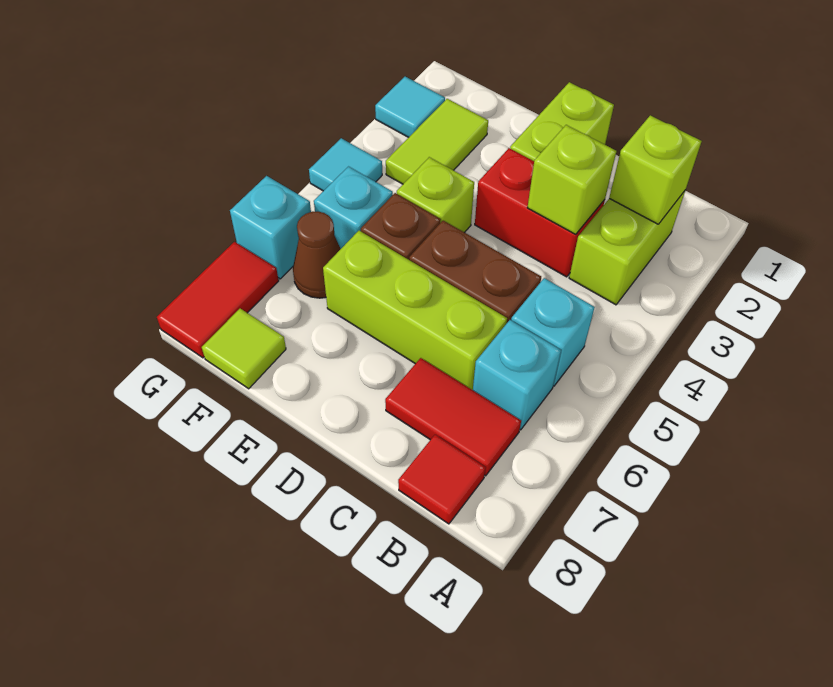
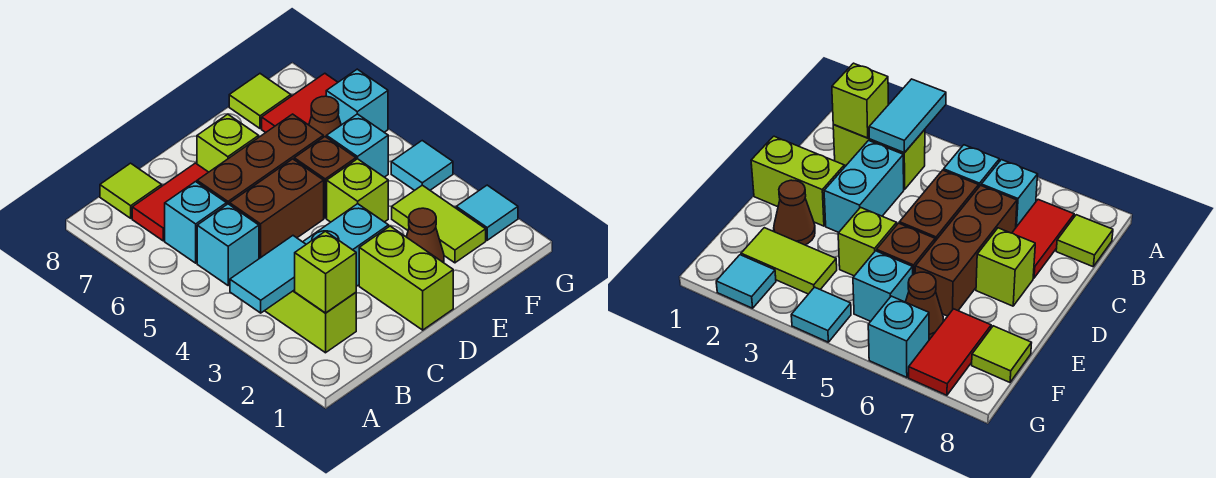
none -> cyan 1x2 tile [230,236,306,313]
red 1x1 tile [398,435,485,524] -> lime 1x1 tile [100,163,162,218]
red 1x2 brick [475,148,605,277] -> cyan 1x2 brick [303,204,389,286]
lime 1x1 brick [527,125,616,234] -> lime 1x1 brick moved to [197,114,259,172]
lime 1x3 brick [323,231,507,390] -> brown 1x3 brick [197,114,323,205]
none -> brown 1x1 cone [406,208,444,263]
red 1x2 tile [157,242,279,358] -> red 1x2 tile turned to [262,73,338,133]

